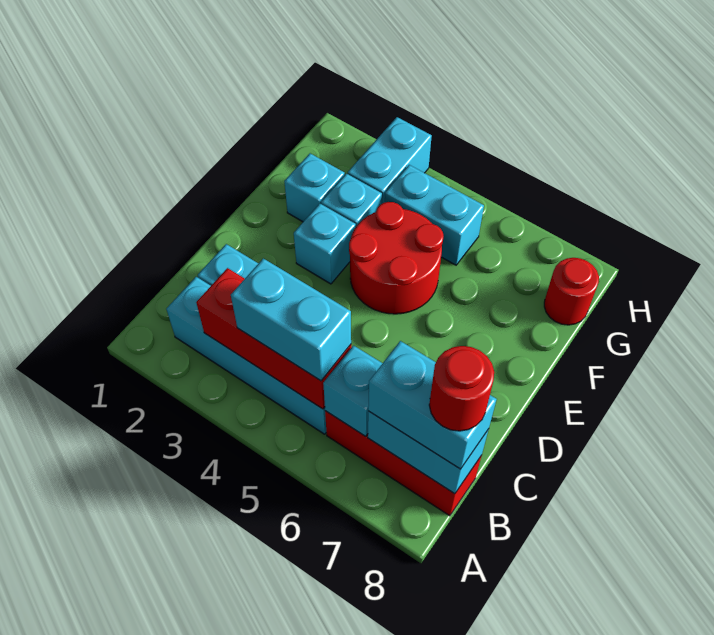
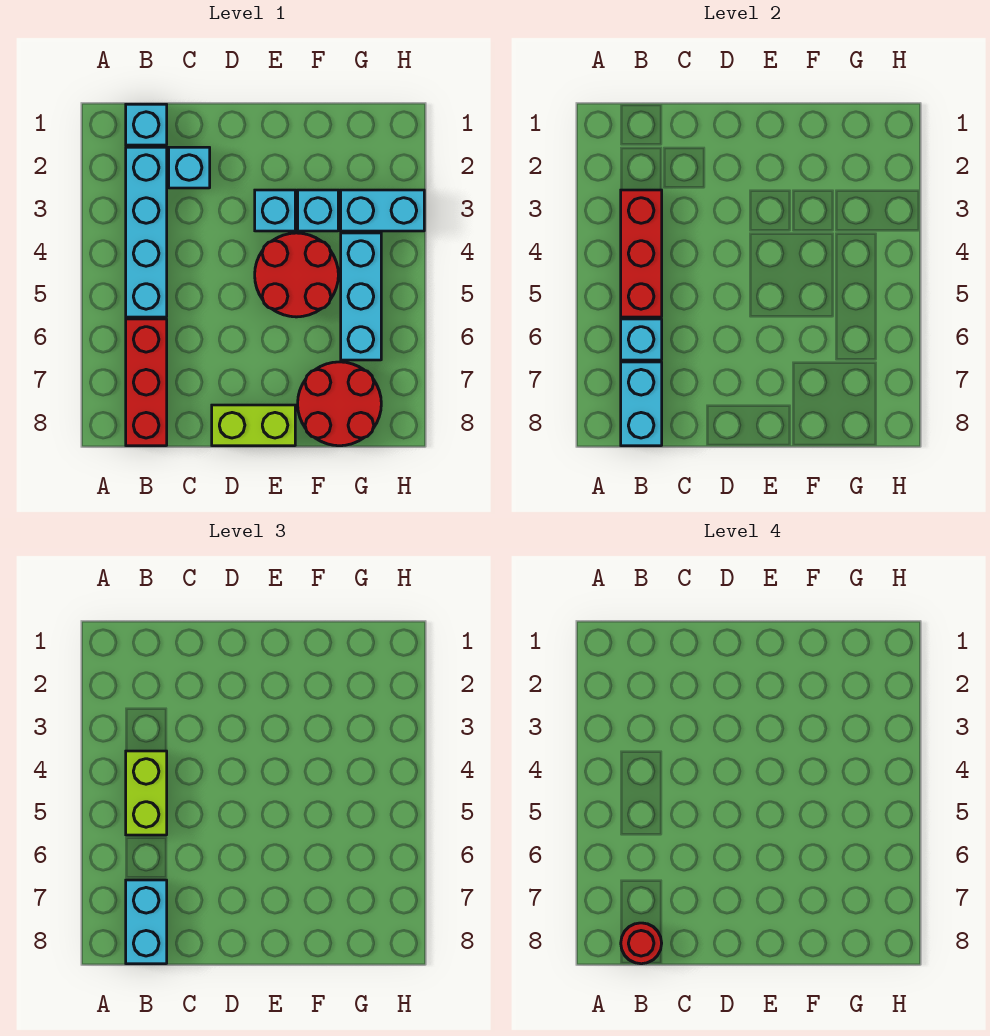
cyan 1x2 brick [231,258,351,381] -> lime 1x2 brick [126,751,167,835]
none -> lime 1x2 brick [212,405,295,446]
cyan 1x1 brick [284,153,345,222] -> cyan 1x1 brick moved to [126,104,167,145]
cyan 1x2 brick [385,165,484,265] -> cyan 1x3 brick [341,233,381,360]
red 1x1 round brick [544,258,599,325] -> red 2x2 round brick [298,362,381,446]

